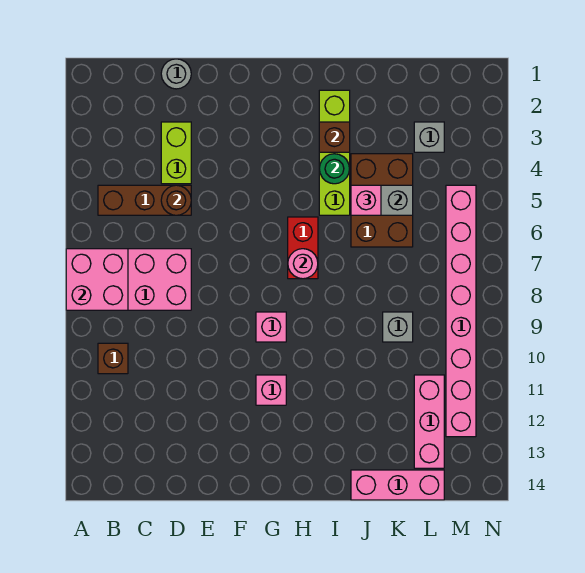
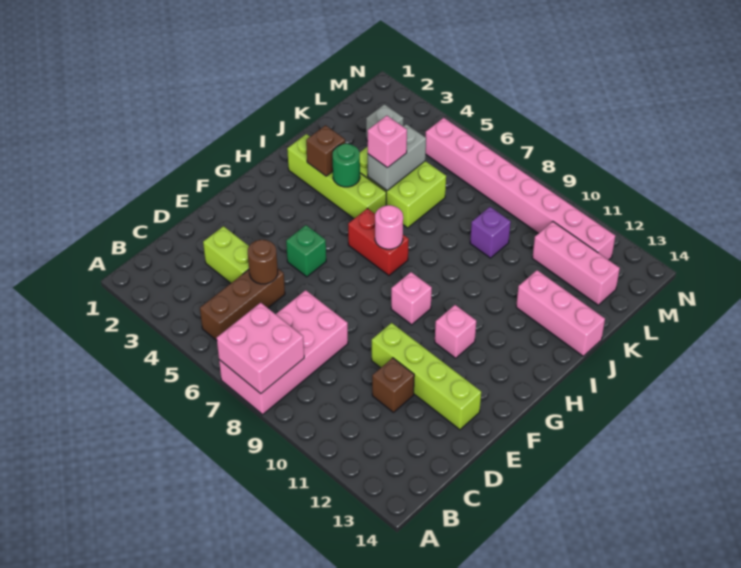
brown 1x1 brick [98,343,128,374] -> brown 1x1 brick moved to [372,358,414,412]
grey 1x1 round brick [161,59,191,89] -> none
none -> lime 1x4 brick [372,323,481,430]
none -> green 1x1 brick [286,225,326,277]
brown 2x3 brick [351,154,413,247] -> lime 2x3 brick [360,147,446,228]
pink 1x3 brick [351,470,444,500] -> pink 1x3 brick turned to [516,270,605,356]
grey 1x1 brick [383,312,413,342] -> purple 1x1 brick [470,207,511,258]

